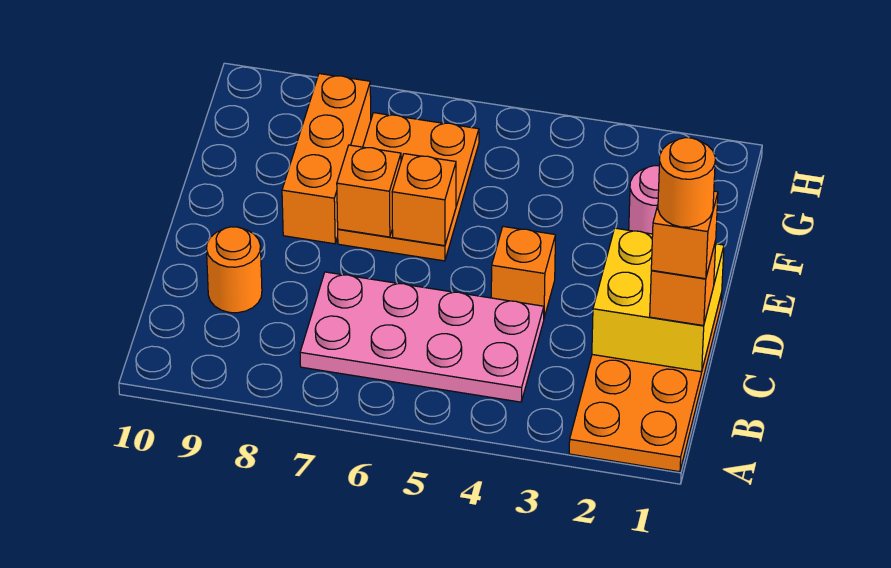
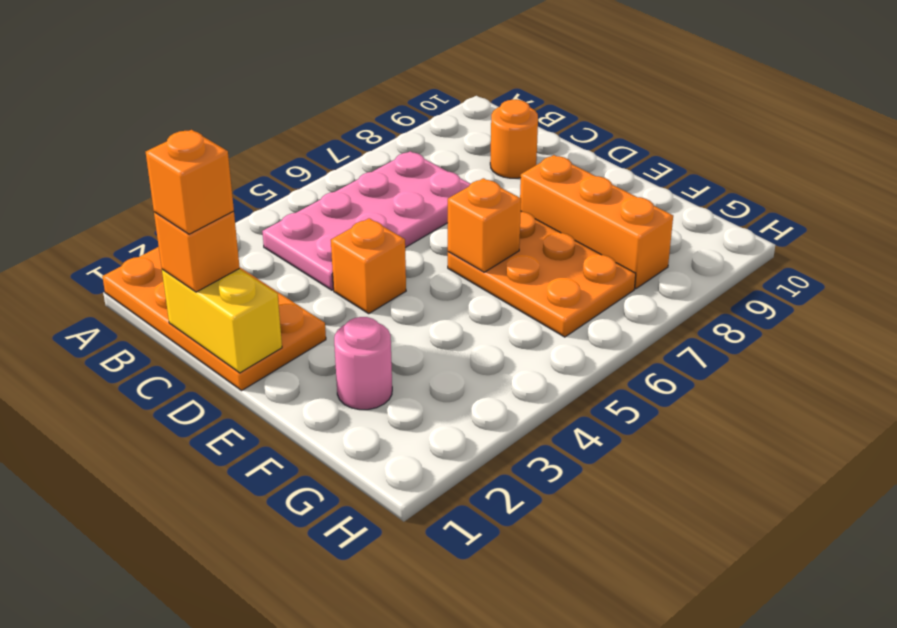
yellow 2x2 brick [592,228,724,372] -> yellow 1x2 brick [162,269,282,373]
orange 1x1 round brick [658,138,715,227] -> none
orange 1x1 brick [337,145,401,237] -> none

